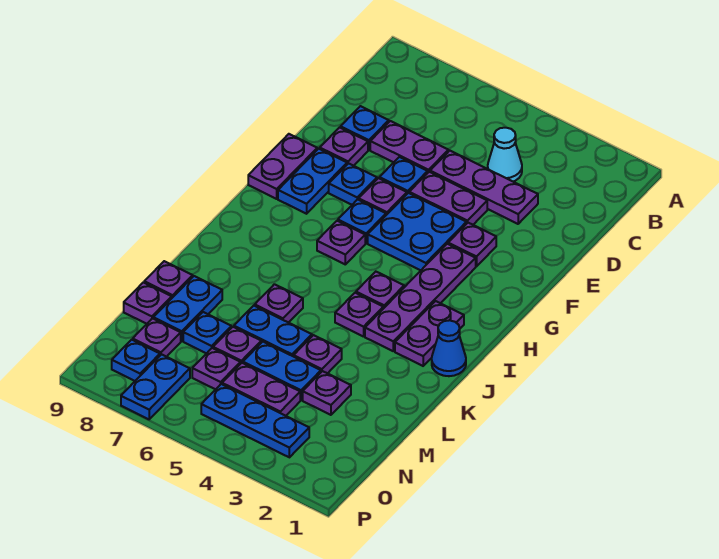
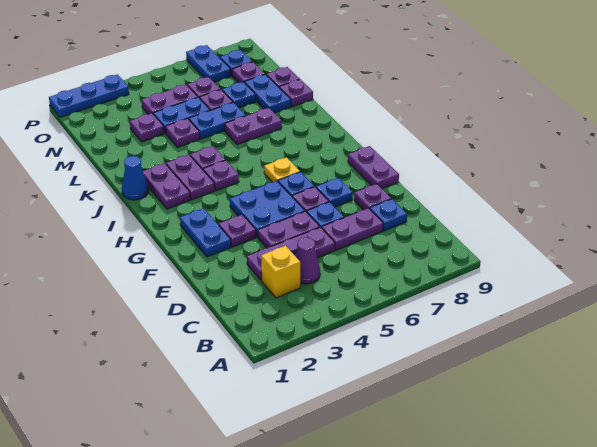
none -> yellow 1x1 brick [261,246,300,298]
cyan 1x1 cone [488,128,522,182] -> purple 1x1 cone [296,238,320,284]
blue 1x2 plate [278,149,347,214] -> blue 1x2 plate moved to [180,208,231,257]
purple 1x4 plate [365,244,476,351] -> purple 1x2 plate [166,155,215,200]
purple 1x1 plate [317,221,365,264] -> yellow 1x1 plate [264,157,300,182]
purple 1x1 plate [255,284,303,323] -> purple 1x2 plate [225,108,282,145]
blue 1x3 plate [201,384,309,457] -> blue 1x3 plate moved to [49,74,129,117]

